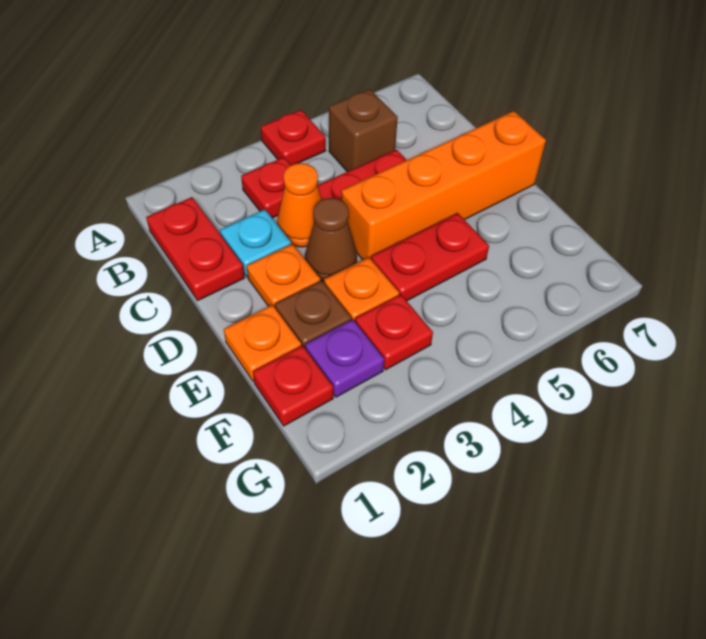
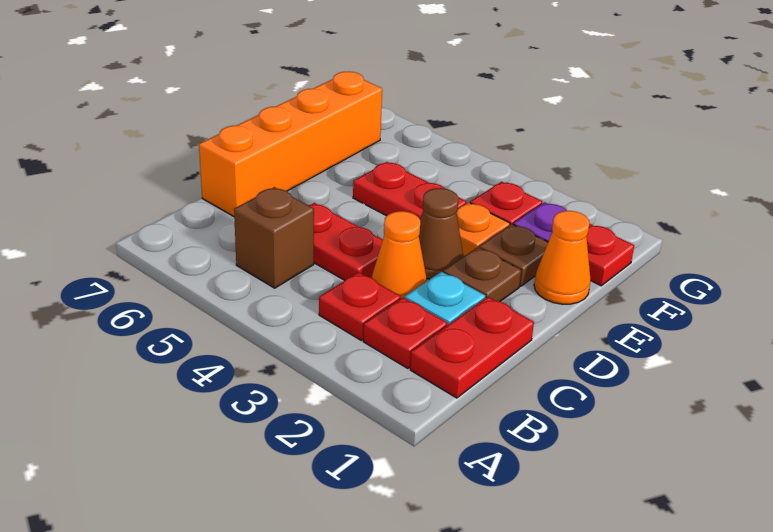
red 1x1 plate [261,110,326,165] -> red 1x1 plate moved to [363,298,447,368]
orange 1x1 plate [247,244,320,307] -> brown 1x1 plate [443,247,521,301]
orange 1x4 brick [341,111,546,260] -> orange 1x4 brick turned to [199,72,382,217]
orange 1x1 plate [224,305,301,382] -> orange 1x1 cone [534,211,591,304]

